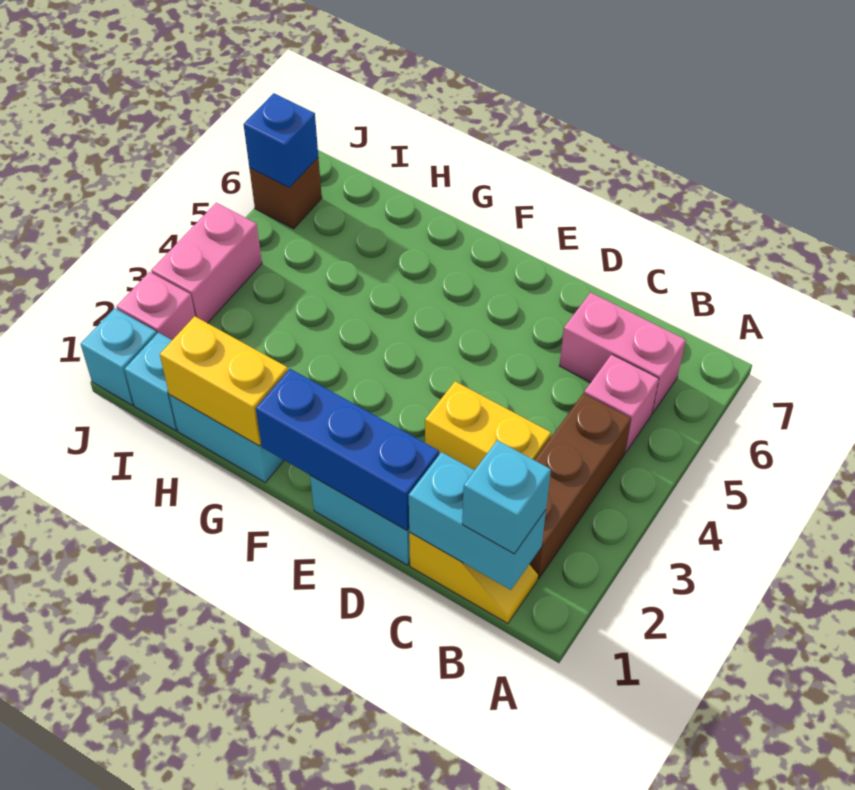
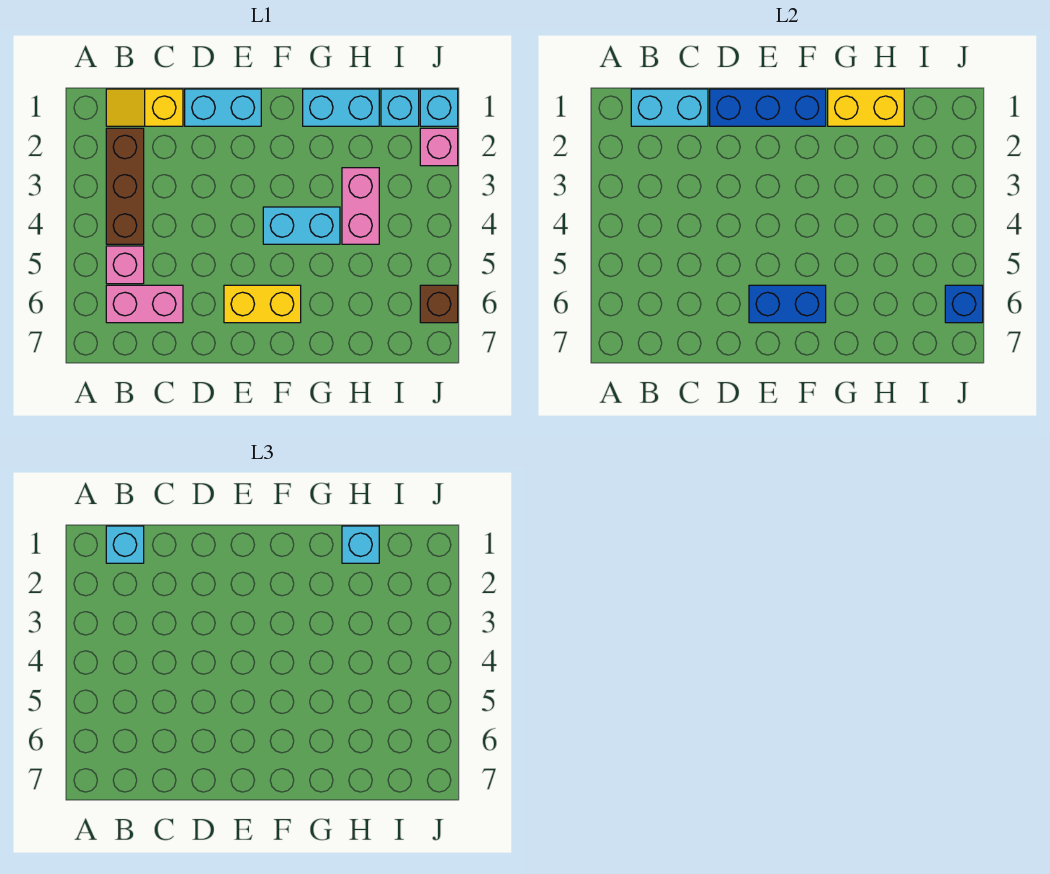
yellow 1x2 brick [425,381,551,470] -> yellow 1x2 brick moved to [224,285,301,323]
none -> blue 1x2 brick [749,285,826,323]
none -> cyan 1x2 brick [263,207,340,244]
none -> cyan 1x1 brick [342,526,379,563]
pink 1x2 brick [151,203,262,323] -> pink 1x2 brick moved to [342,168,379,244]

